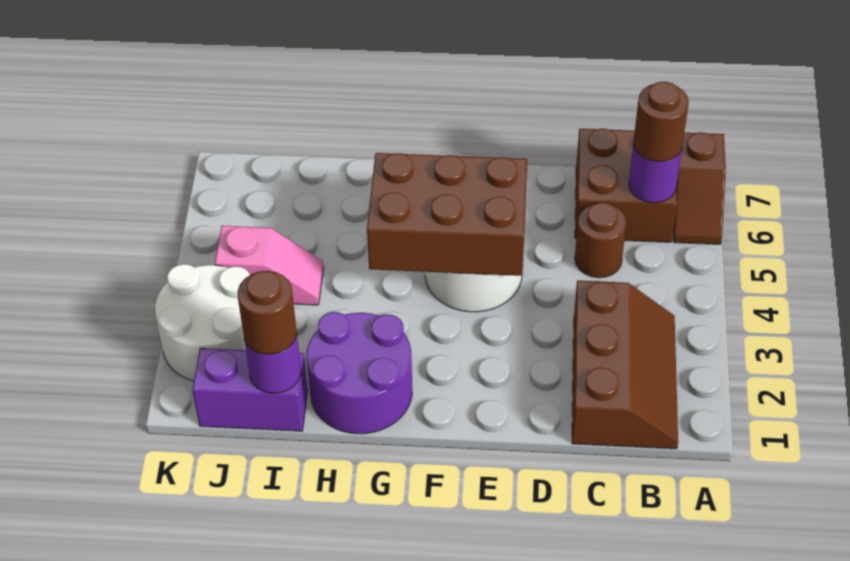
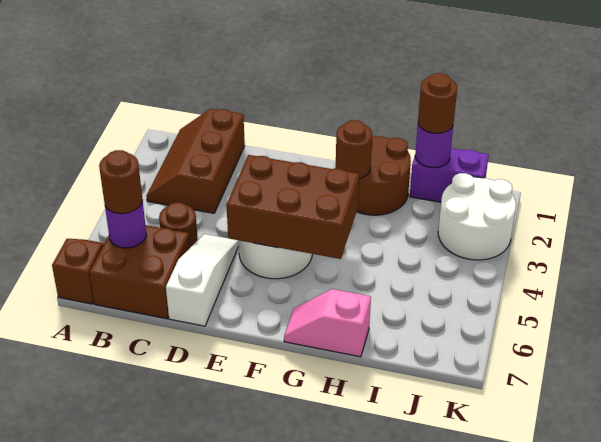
none -> white 1x3 slope [166,234,239,326]
purple 2x2 round brick [306,312,412,434] -> brown 2x2 round brick [357,136,411,215]
none -> brown 1x1 round brick [336,120,372,178]
pink 1x2 slope [215,226,323,305] -> pink 1x2 slope moved to [284,289,371,357]

